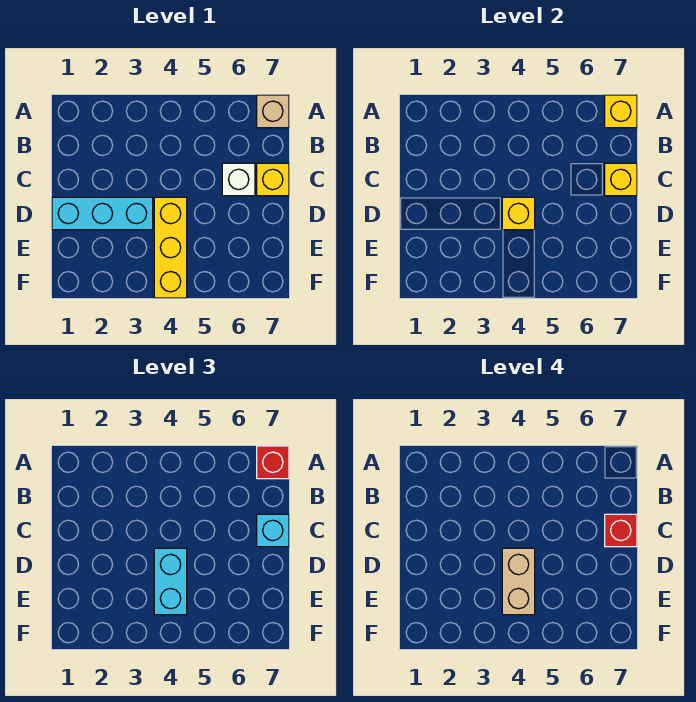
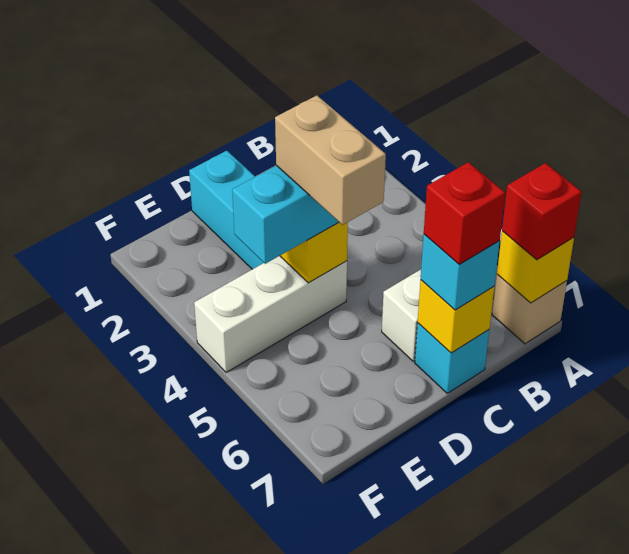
yellow 1x1 brick [257,163,289,196] -> cyan 1x1 brick [415,323,489,393]
yellow 1x3 brick [154,197,187,298] -> white 1x3 brick [194,256,347,372]
tan 1x2 brick [502,548,535,615] -> tan 1x2 brick turned to [275,95,386,225]

